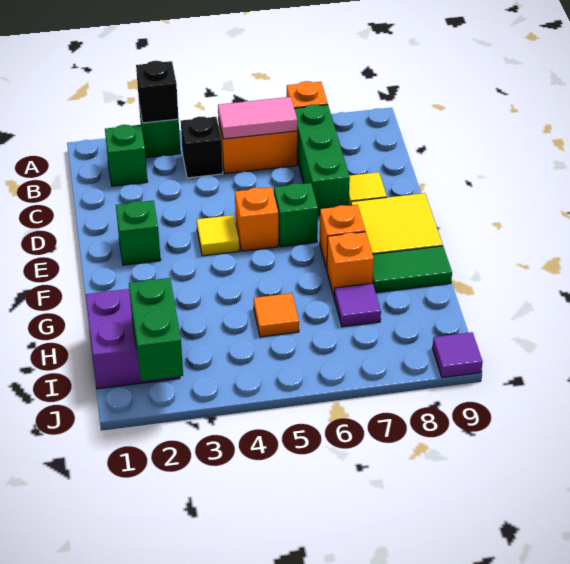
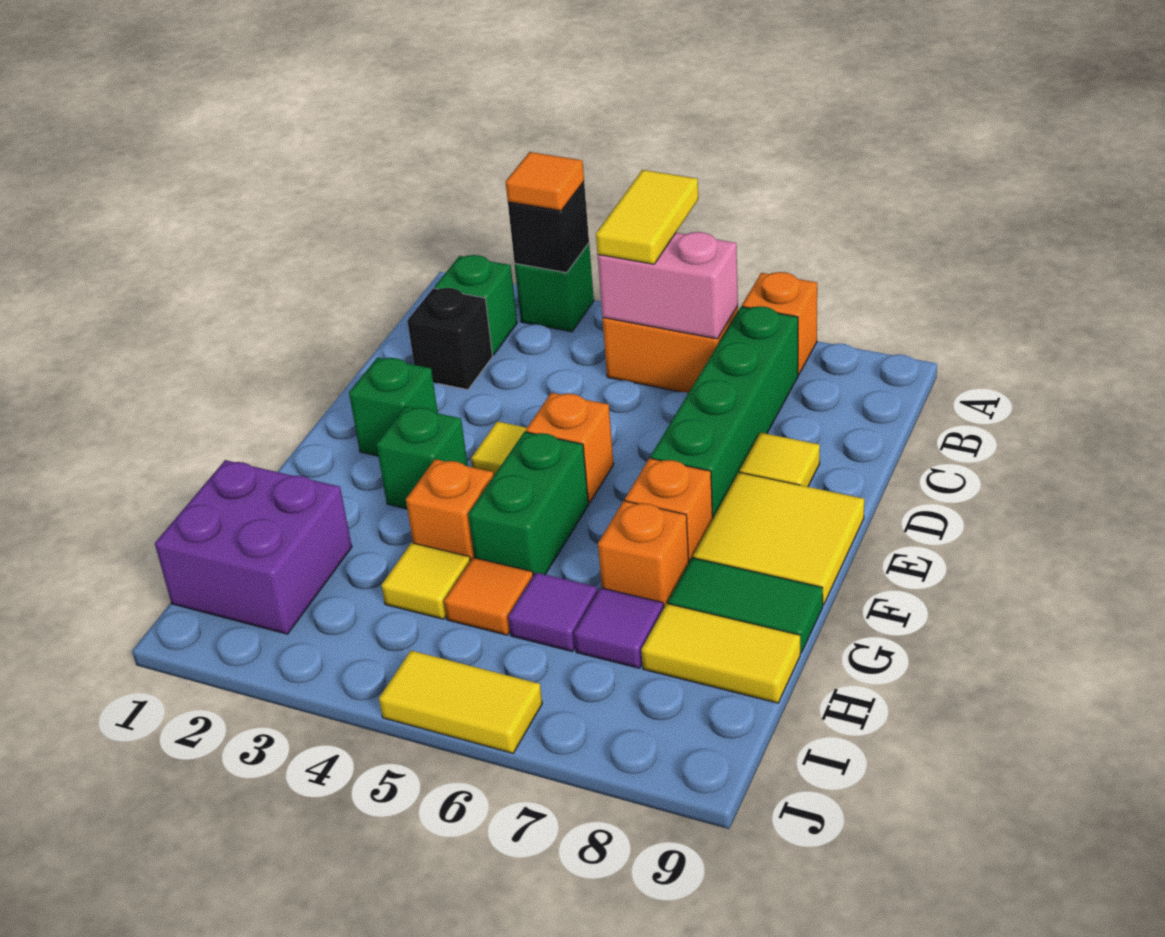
none -> orange 1x1 tile [506,152,584,211]
none -> yellow 1x2 tile [596,170,698,264]
black 1x1 brick [181,116,223,178] -> black 1x1 brick moved to [407,288,493,390]
pink 1x2 tile [218,97,297,139] -> pink 1x2 brick [598,232,738,339]
green 1x3 brick [294,104,350,215] -> green 1x4 brick [651,306,798,517]
green 1x1 brick [274,183,318,247] -> green 1x1 brick moved to [376,407,468,509]
none -> orange 1x1 brick [406,459,494,560]
none -> yellow 1x1 tile [381,543,470,619]
none -> yellow 1x2 tile [641,604,800,703]
green 1x2 brick [129,278,183,381] -> green 1x2 brick moved to [468,432,589,576]
none -> yellow 1x2 tile [379,651,542,753]
purple 1x1 tile [433,332,483,378] -> purple 1x1 tile moved to [508,572,598,652]

